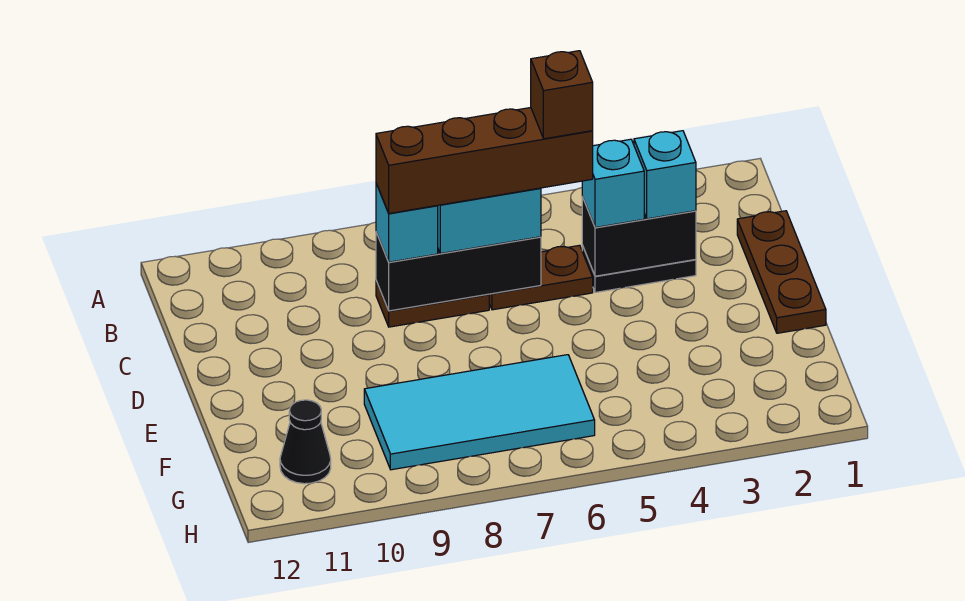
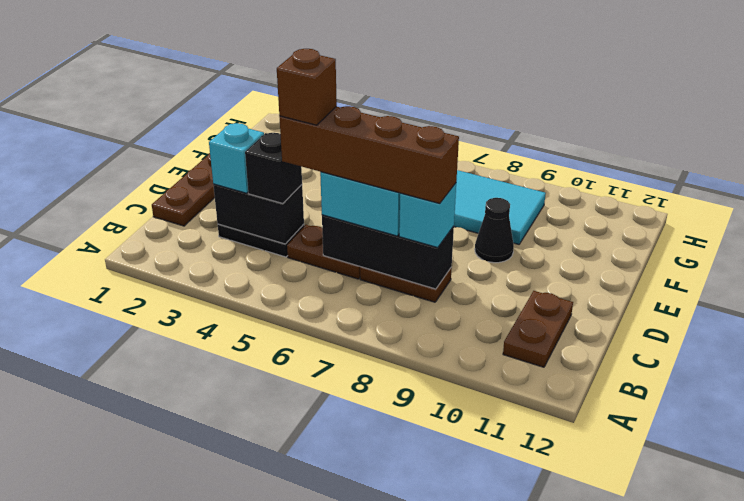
none -> brown 1x2 plate [503,291,573,367]
cyan 1x1 brick [582,139,644,228] -> black 1x1 brick [245,133,302,204]
black 1x1 cone [280,400,331,484] -> black 1x1 cone moved to [475,198,514,263]

